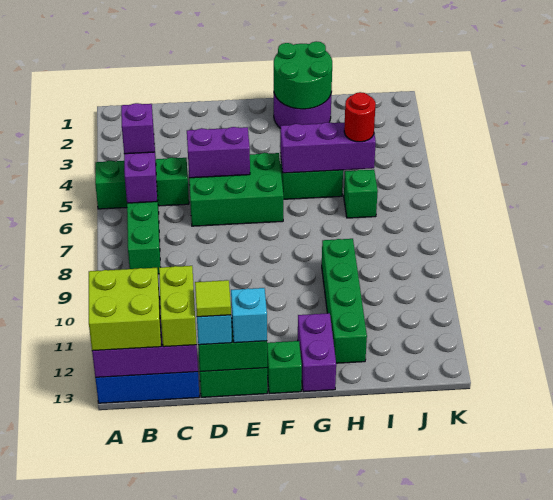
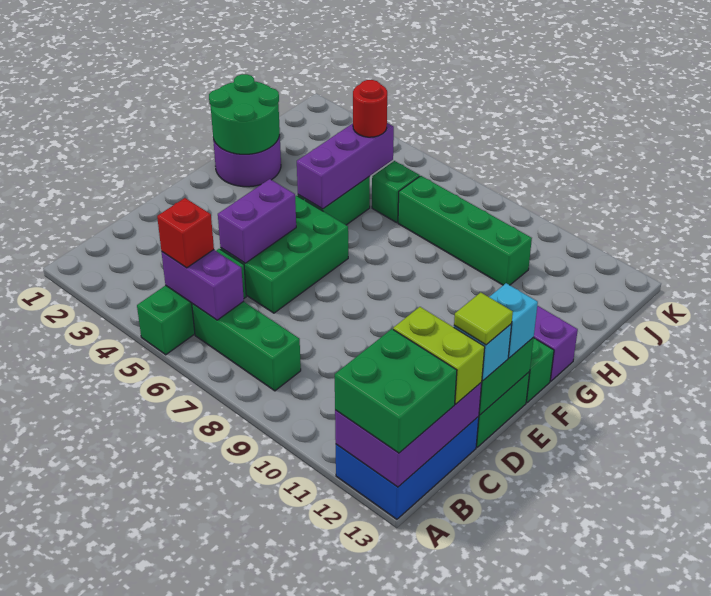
lime 2x2 brick [89,268,161,351] -> green 2x2 brick [335,329,457,453]
purple 1x1 brick [121,103,154,154] -> red 1x1 brick [157,198,214,268]
green 1x4 brick [322,239,367,363] -> green 1x4 brick moved to [398,176,532,285]

